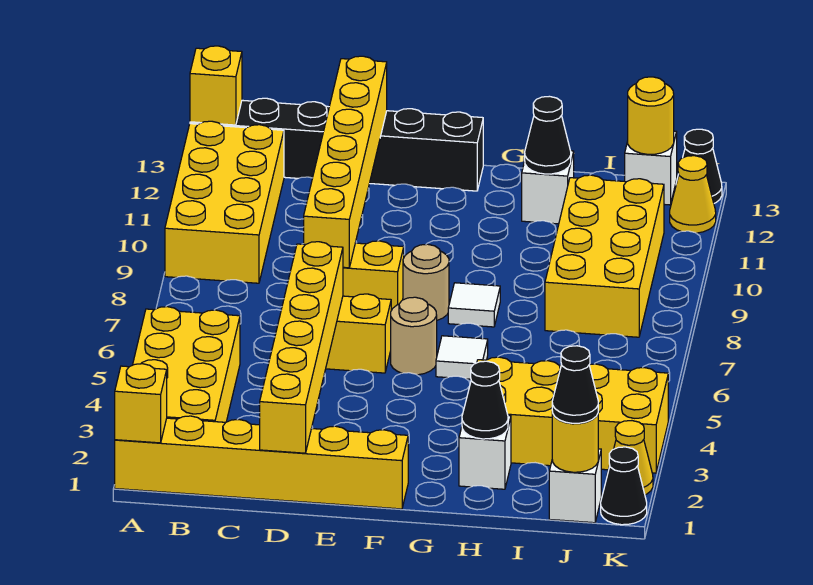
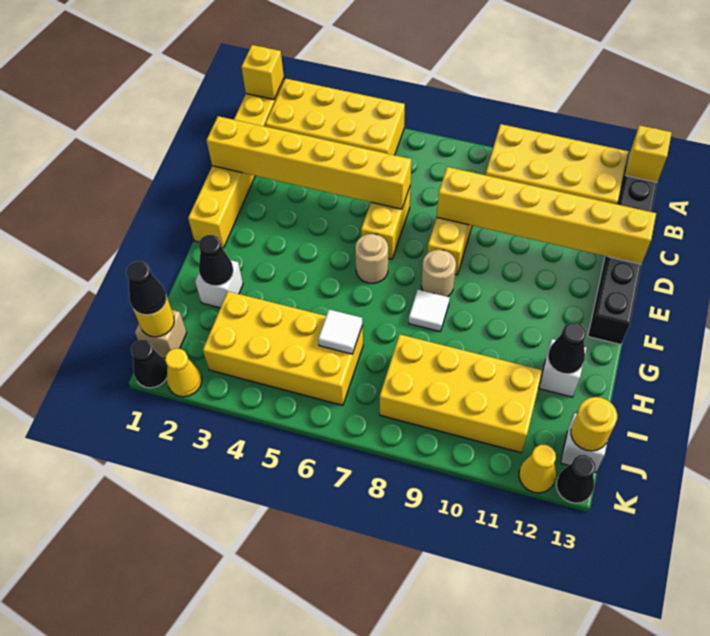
white 1x1 tile [436,336,488,379] -> white 1x1 tile moved to [318,310,363,354]
yellow 2x4 brick [477,357,668,473] -> yellow 2x4 brick turned to [203,291,363,405]
white 1x1 brick [549,449,601,523] -> tan 1x1 brick [135,310,187,358]

